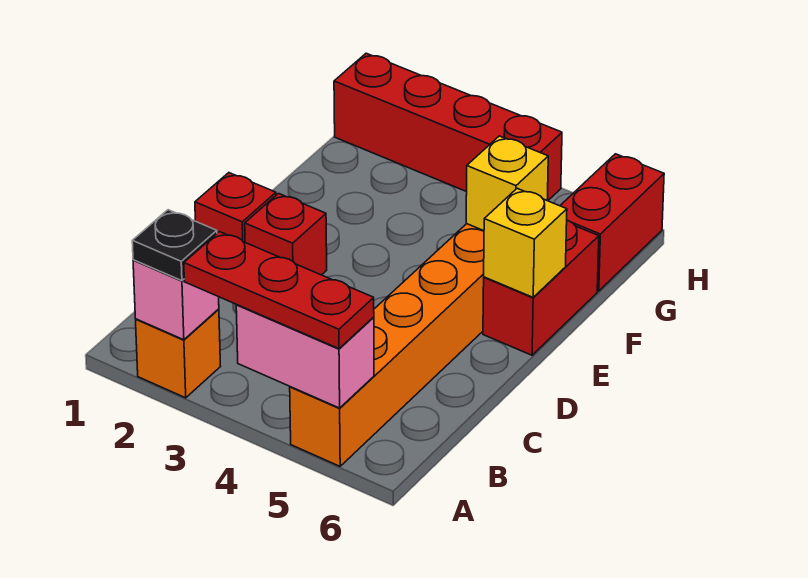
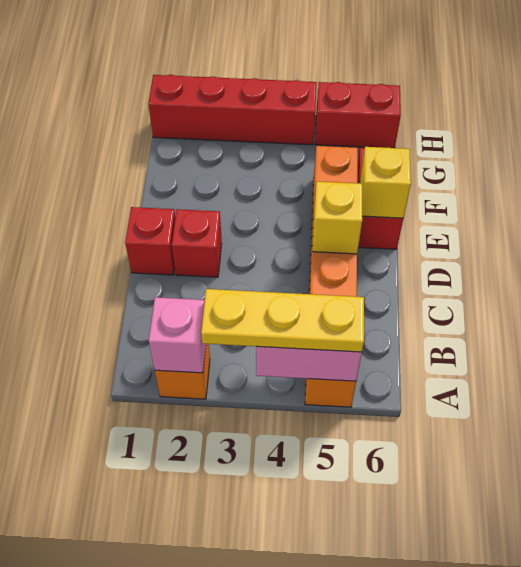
black 1x1 plate [132,210,217,281] -> none
red 1x3 plate [184,232,374,349] -> yellow 1x3 plate [201,289,364,352]
yellow 1x1 brick [466,136,548,231] -> yellow 1x1 brick moved to [312,181,363,254]
red 1x2 brick [560,154,664,291] -> red 1x2 brick turned to [315,82,401,148]

